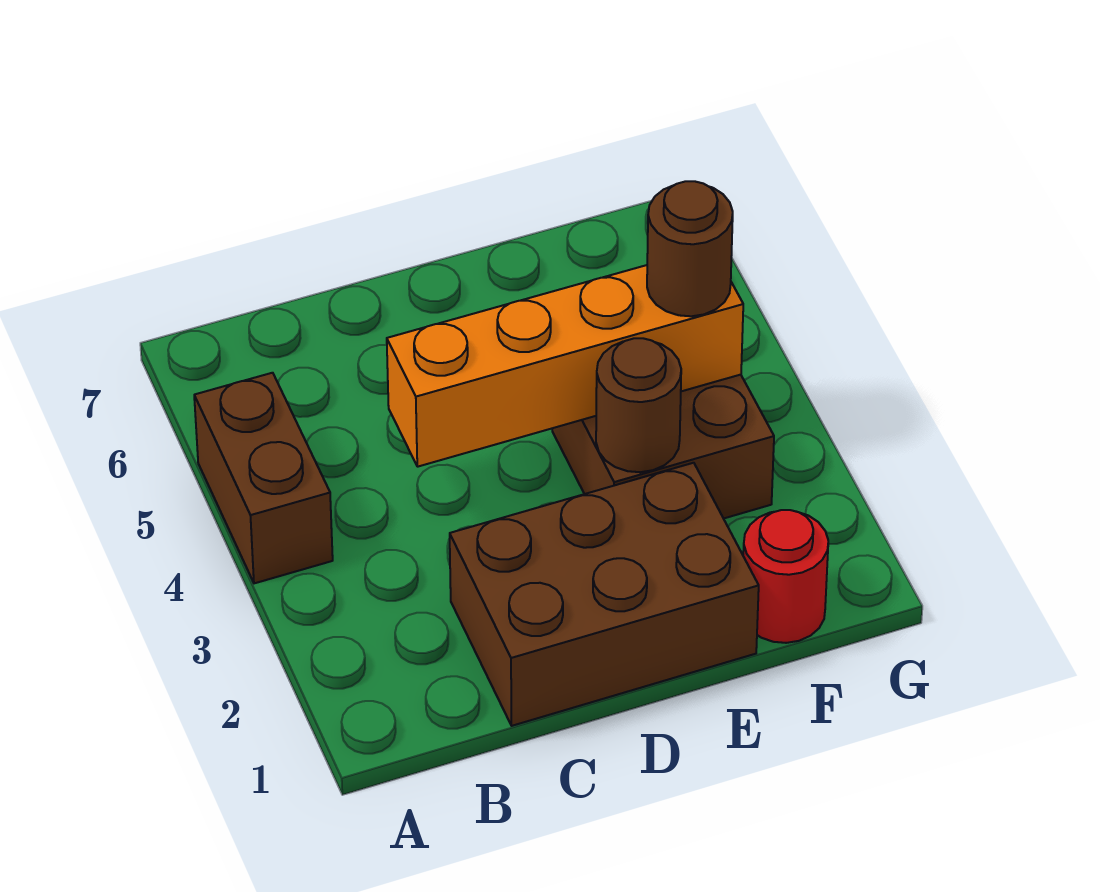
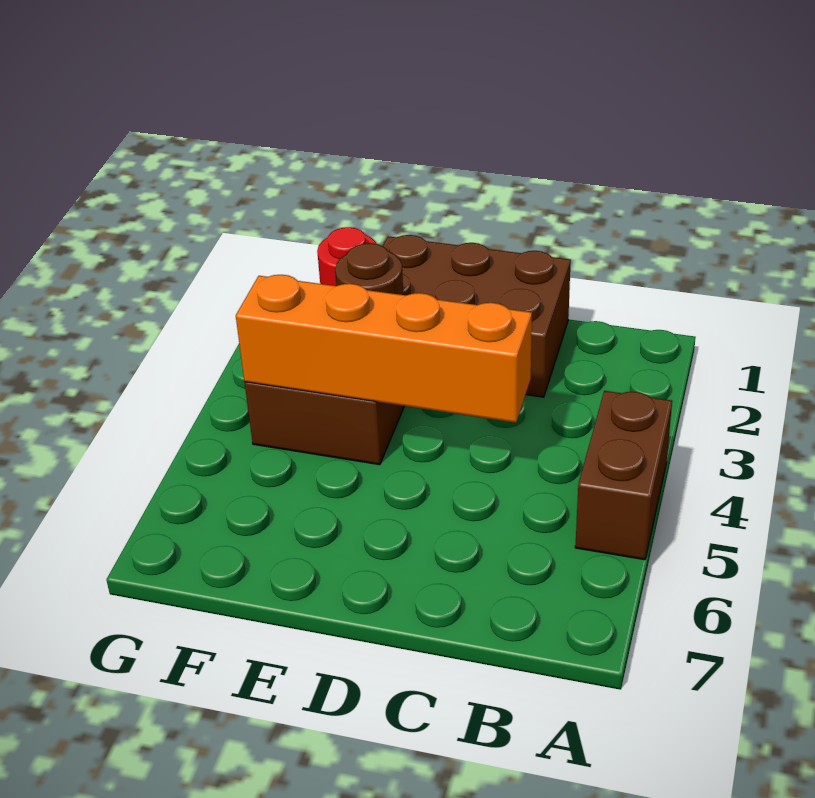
brown 1x1 round brick [647,181,733,316] -> none

